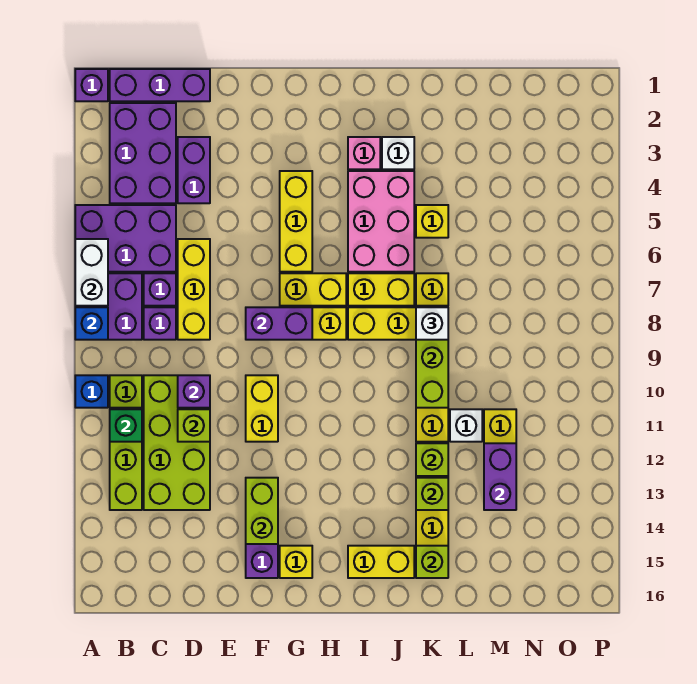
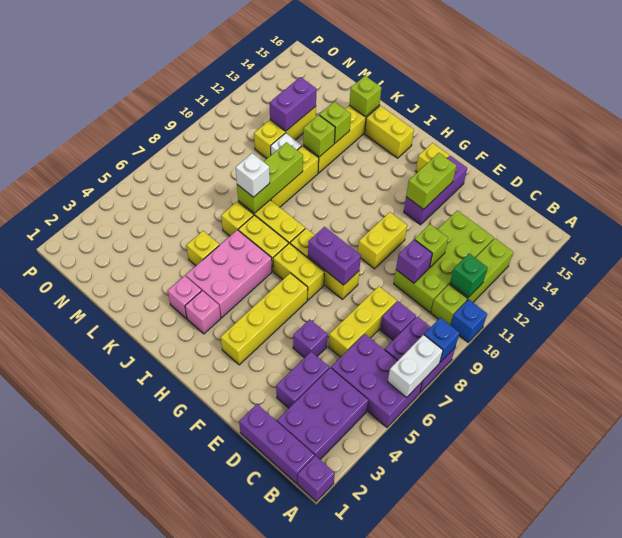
purple 1x1 brick [144,273,176,306] -> purple 1x1 brick moved to [293,319,328,358]
yellow 1x3 brick [280,171,312,272] -> yellow 1x4 brick [221,273,308,365]
white 1x1 brick [382,137,414,169] -> pink 1x1 brick [168,276,201,319]

